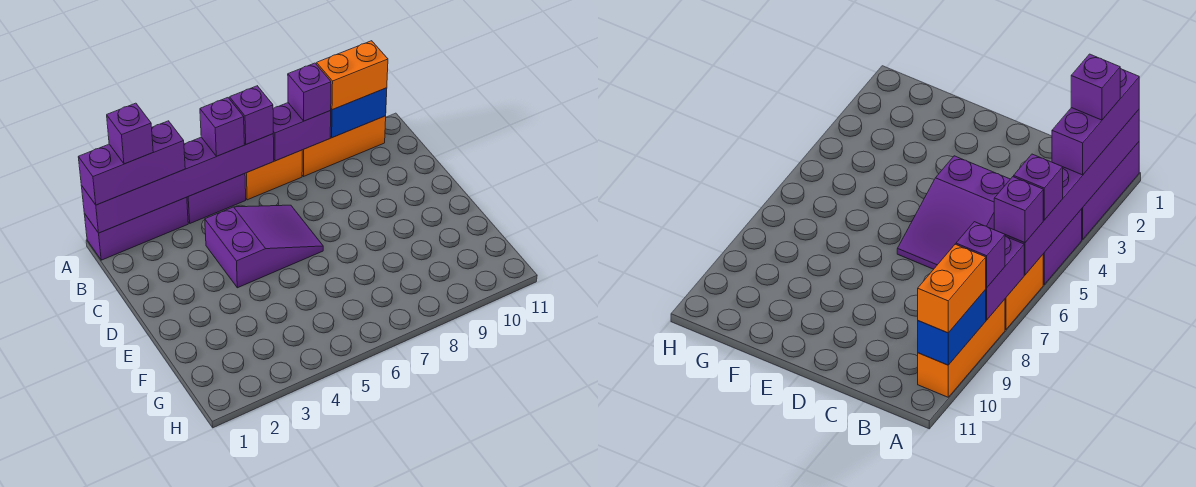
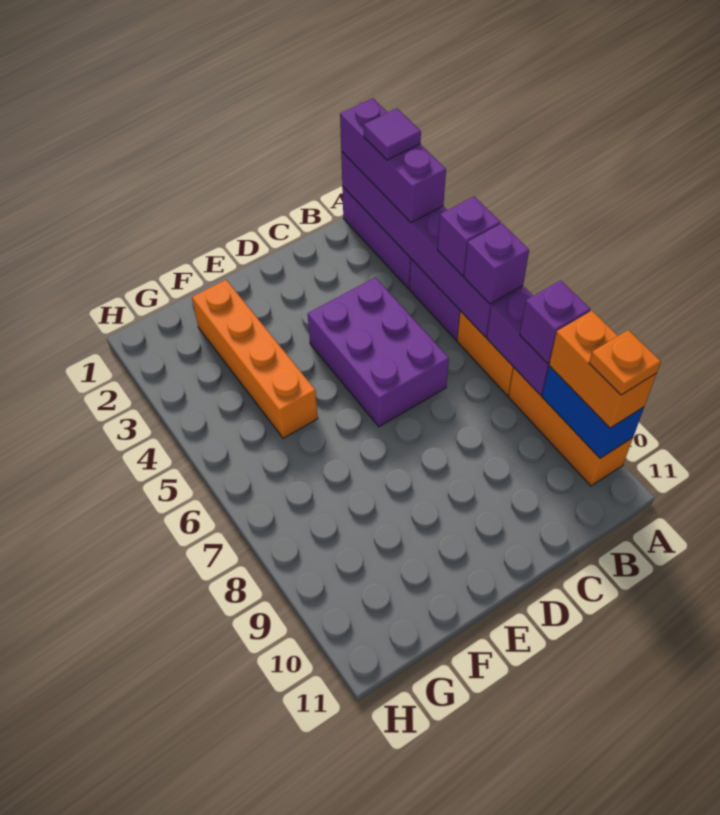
purple 1x1 brick [107,103,153,164] -> purple 1x1 tile [364,108,421,160]
none -> orange 1x1 plate [589,330,661,395]
purple 2x3 slope [205,205,323,288] -> purple 2x3 brick [308,277,449,427]
none -> orange 1x4 brick [192,280,318,438]

